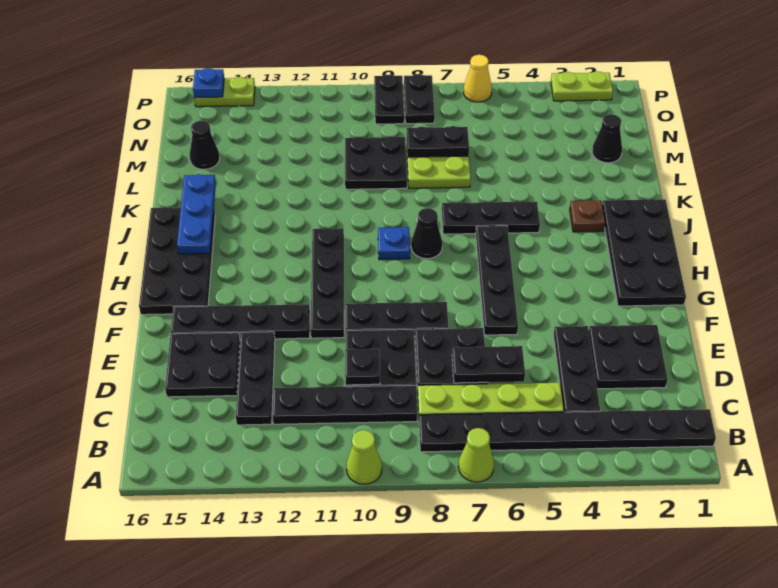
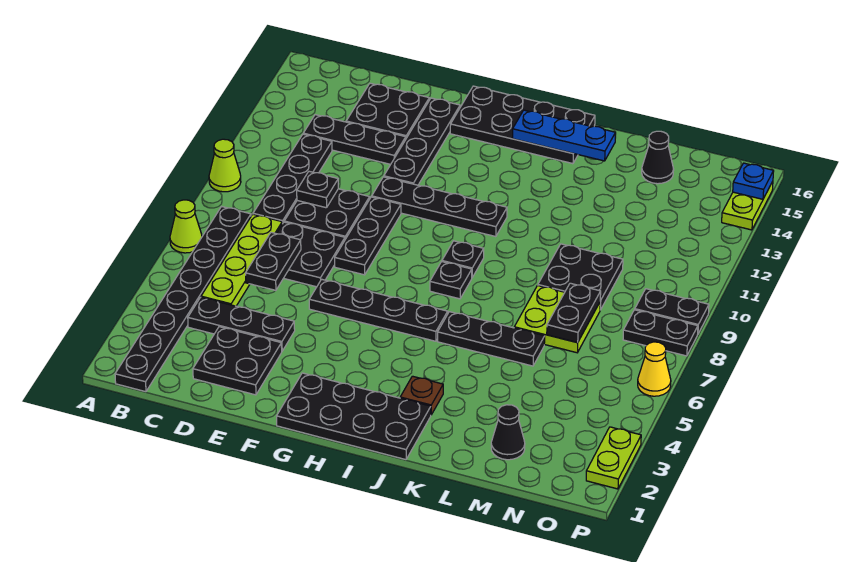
black 1x1 cone [411,208,443,259] -> black 1x1 plate [430,262,472,299]
blue 1x1 plate [378,227,410,260] -> black 1x1 plate [442,241,484,277]
black 1x3 plate [442,201,540,234] -> black 1x3 plate turned to [438,312,545,366]

